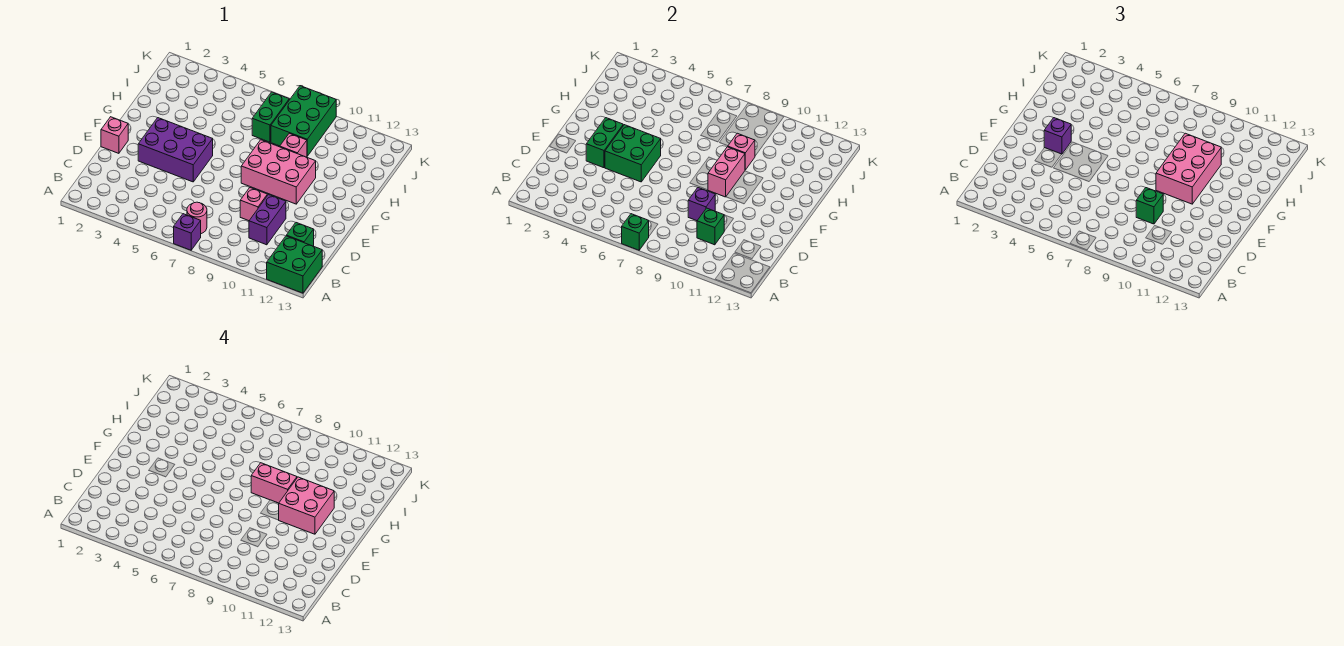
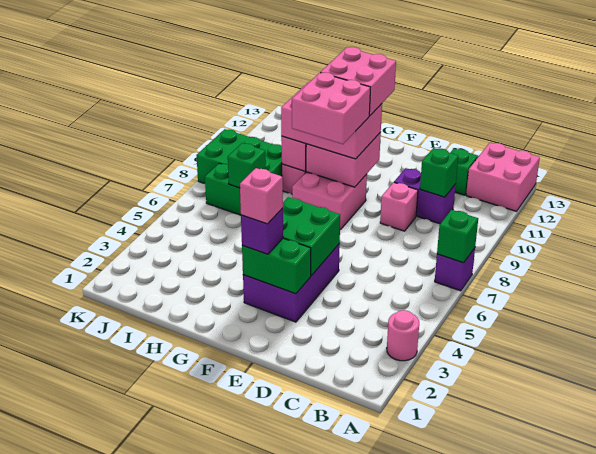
green 2x2 brick [267,236,322,293] -> pink 2x2 brick [466,143,540,211]
pink 1x1 round brick [187,202,207,234] -> pink 1x1 round brick moved to [387,310,419,361]
purple 1x1 brick [688,188,715,221] -> none
green 1x1 brick [1136,188,1163,224] -> green 1x1 brick moved to [228,143,266,188]
pink 1x1 brick [101,117,128,153] -> pink 1x1 brick moved to [240,168,283,224]
pink 2x3 brick [241,140,316,204] -> pink 2x2 brick [292,172,367,229]
pink 1x2 brick [708,147,745,197] -> pink 2x2 brick [306,132,381,187]
pink 1x2 brick [251,463,297,503] -> pink 2x2 brick [292,72,370,144]

